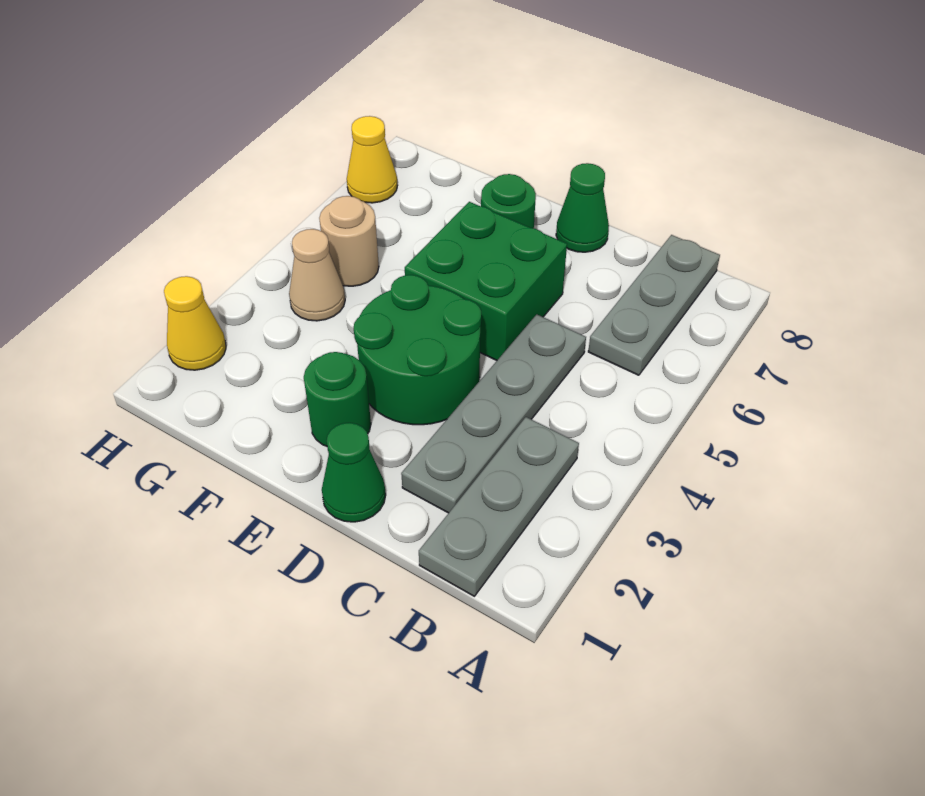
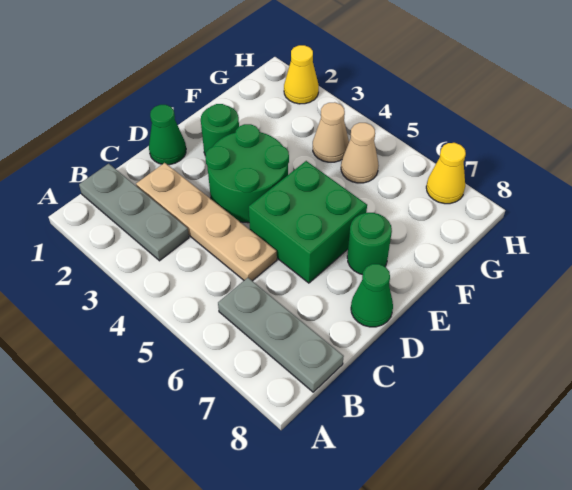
grey 1x4 plate [401,314,586,513] -> tan 1x4 plate [136,163,277,281]
tan 1x1 round brick [319,196,379,286] -> tan 1x1 cone [341,123,379,183]

